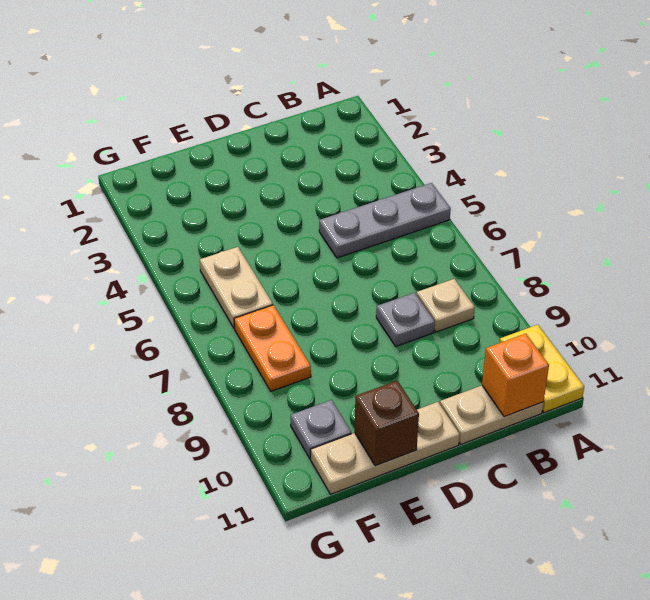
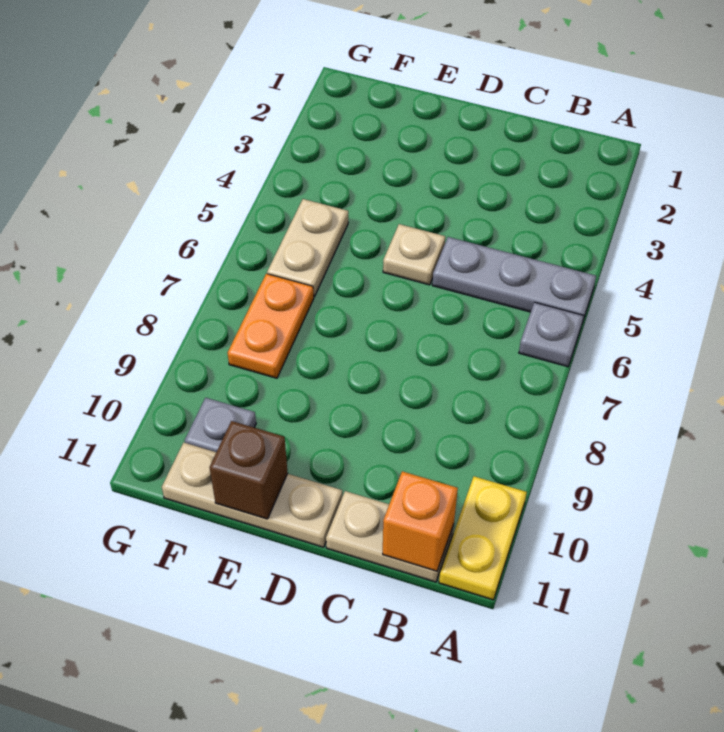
tan 1x1 plate [417,279,475,332] -> tan 1x1 plate moved to [383,224,445,285]
grey 1x1 plate [376,293,435,346] -> grey 1x1 plate moved to [519,302,584,367]

